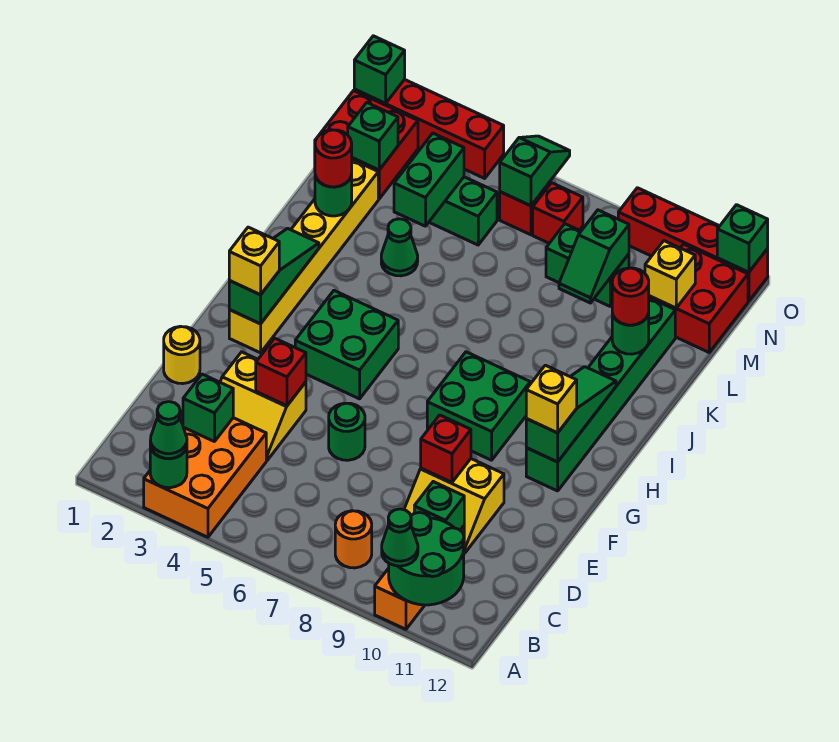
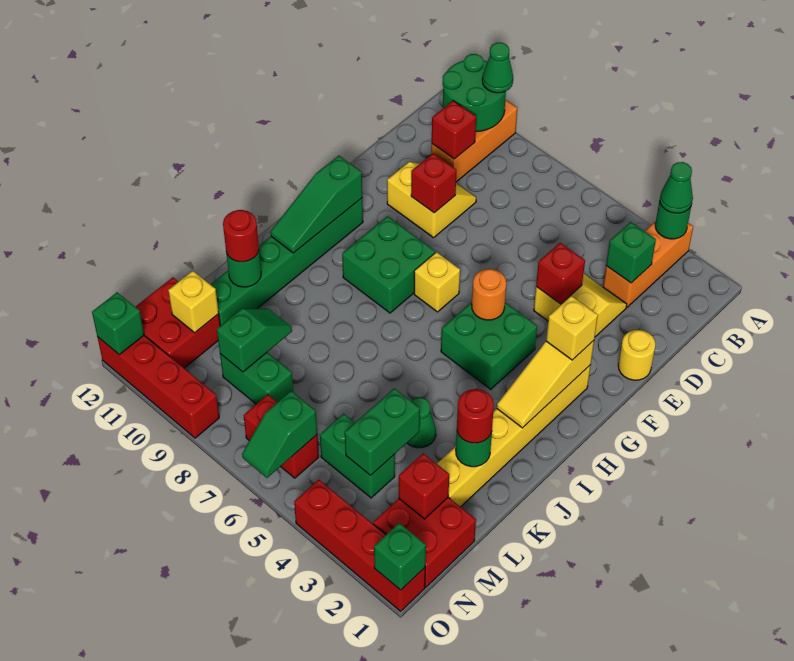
orange 2x3 brick [144,418,266,537] -> orange 1x3 brick [603,221,693,307]
orange 1x1 round brick [335,511,372,568] -> orange 1x1 round brick moved to [472,269,506,320]
green 1x1 brick [414,482,464,530] -> red 1x1 brick [432,101,476,159]
green 1x1 round brick [329,403,365,460] -> none
green 1x3 slope [229,228,319,324] -> yellow 1x3 slope [497,341,594,428]
yellow 1x1 brick [526,365,577,433] -> yellow 1x1 brick moved to [414,252,460,312]
green 1x1 brick [348,103,398,170] -> red 1x1 brick [399,453,449,519]

